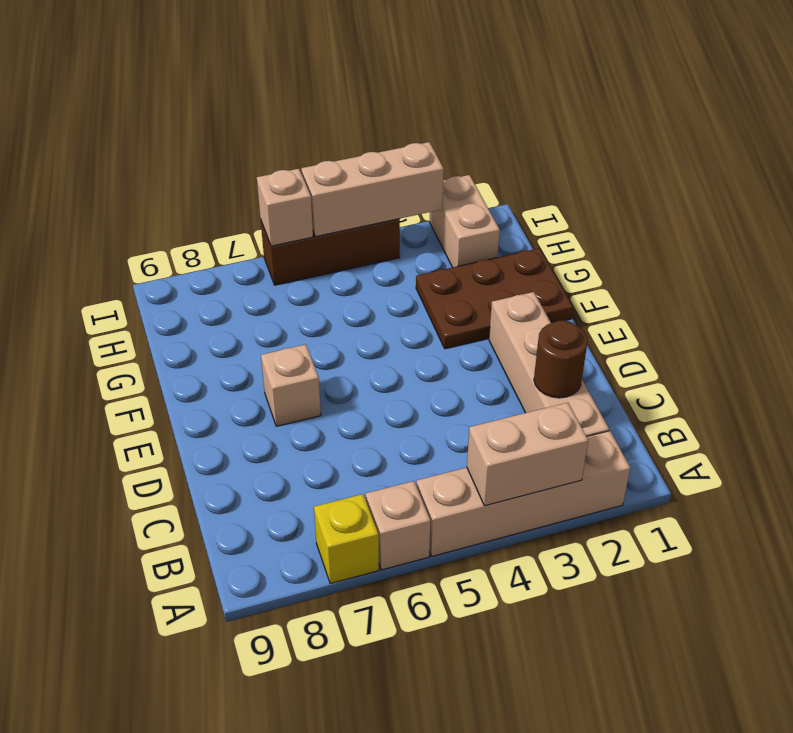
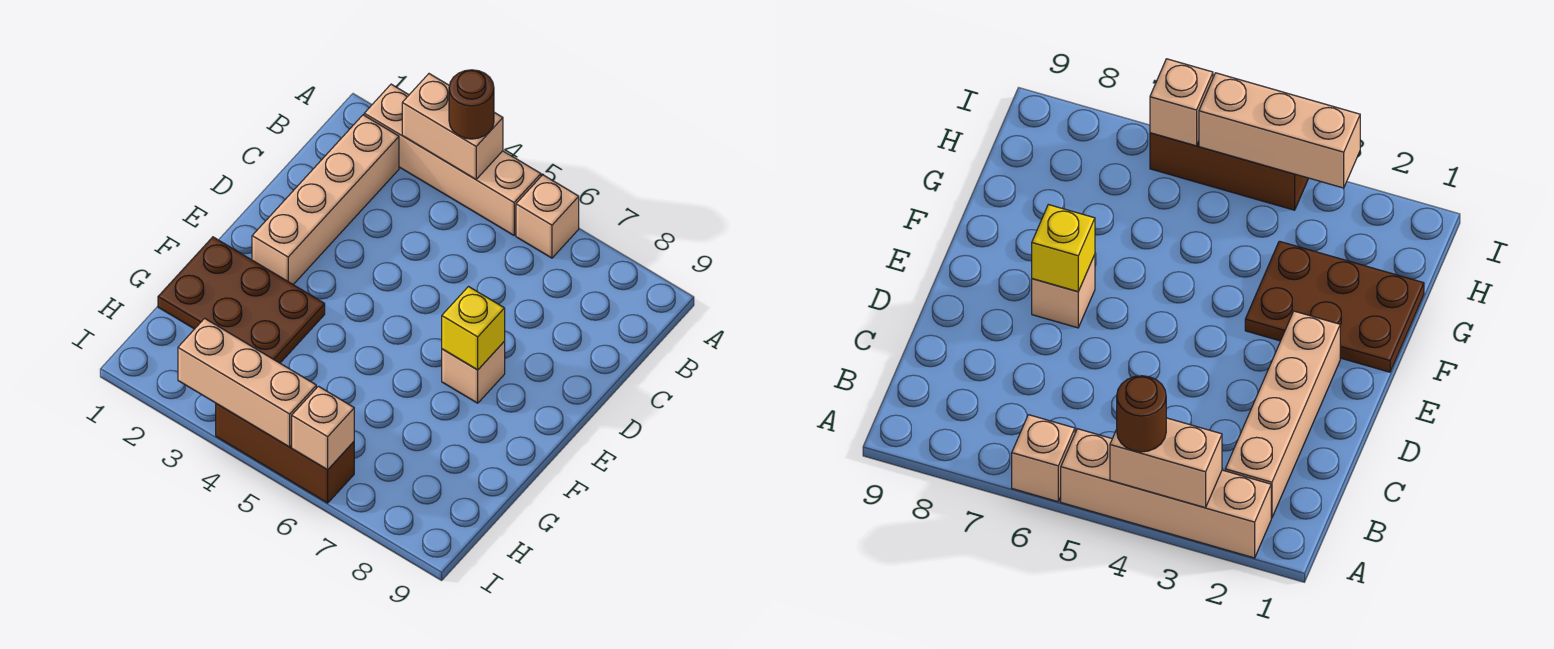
yellow 1x1 brick [314,494,379,584] -> yellow 1x1 brick moved to [442,287,505,370]
brown 1x1 round brick [534,320,588,398] -> brown 1x1 round brick moved to [449,70,494,139]
tan 1x2 brick [429,175,500,267] -> none

